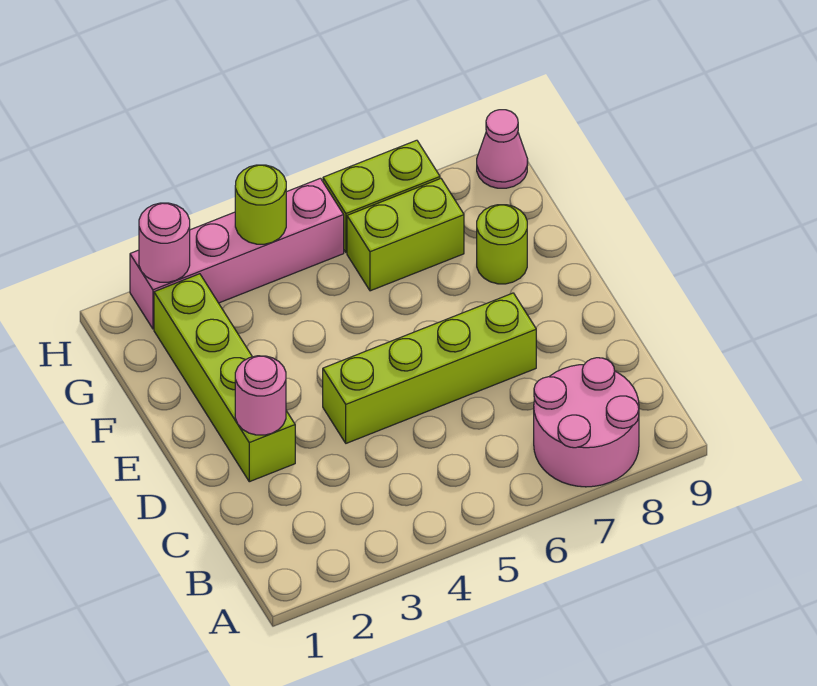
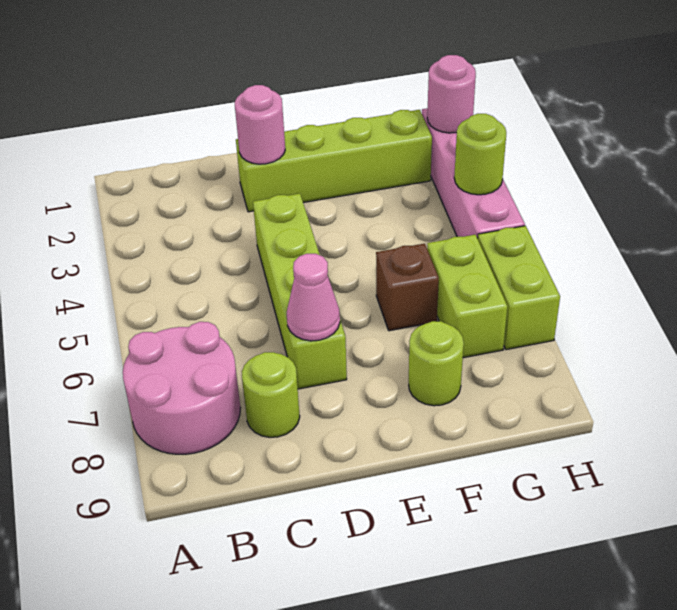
none -> lime 1x1 round brick [242,352,300,437]
none -> brown 1x1 brick [376,244,439,331]
pink 1x1 cone [477,110,528,188] -> pink 1x1 cone moved to [287,254,340,341]

